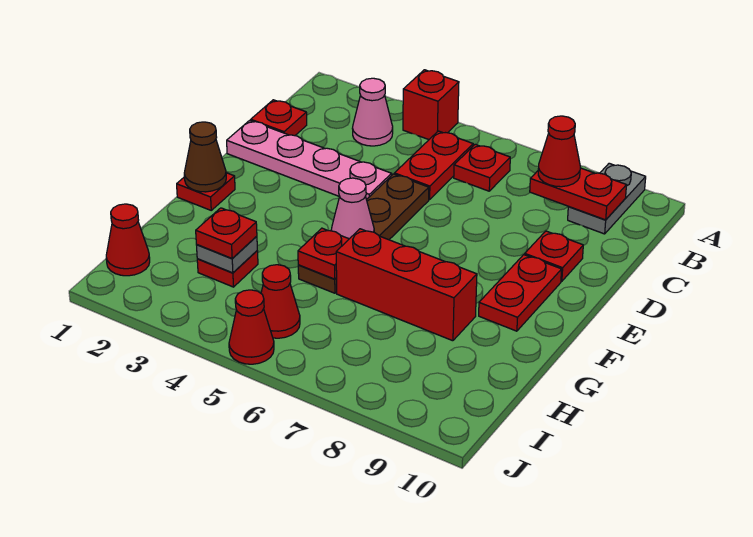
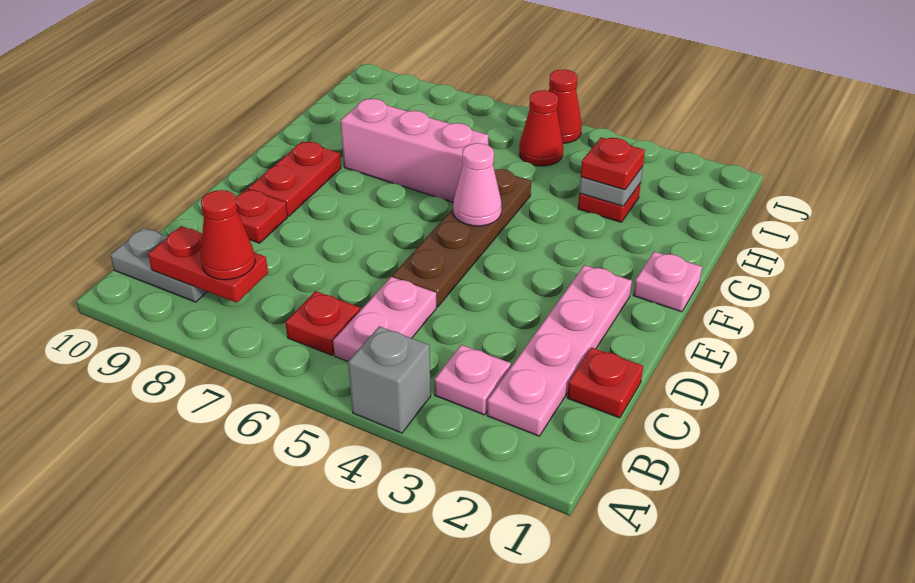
red 1x1 brick [403,70,459,140] -> grey 1x1 brick [348,326,431,433]
grey 1x2 plate [568,163,646,234] -> grey 1x2 plate turned to [110,228,207,302]
pink 1x1 cone [352,78,393,146] -> pink 1x1 plate [434,345,511,415]
red 1x2 plate [394,131,473,200] -> pink 1x2 plate [333,277,436,362]
pink 1x4 plate [227,120,392,200] -> pink 1x4 plate turned to [487,265,632,436]
red 1x1 plate [177,173,235,210] -> pink 1x1 plate [633,252,702,312]
brown 1x1 cone [184,122,226,192] -> none
red 1x1 plate [298,228,349,279] -> none
red 1x3 brick [336,229,477,341] -> pink 1x3 brick [341,99,488,202]
red 1x1 cone [106,204,150,276] -> none

